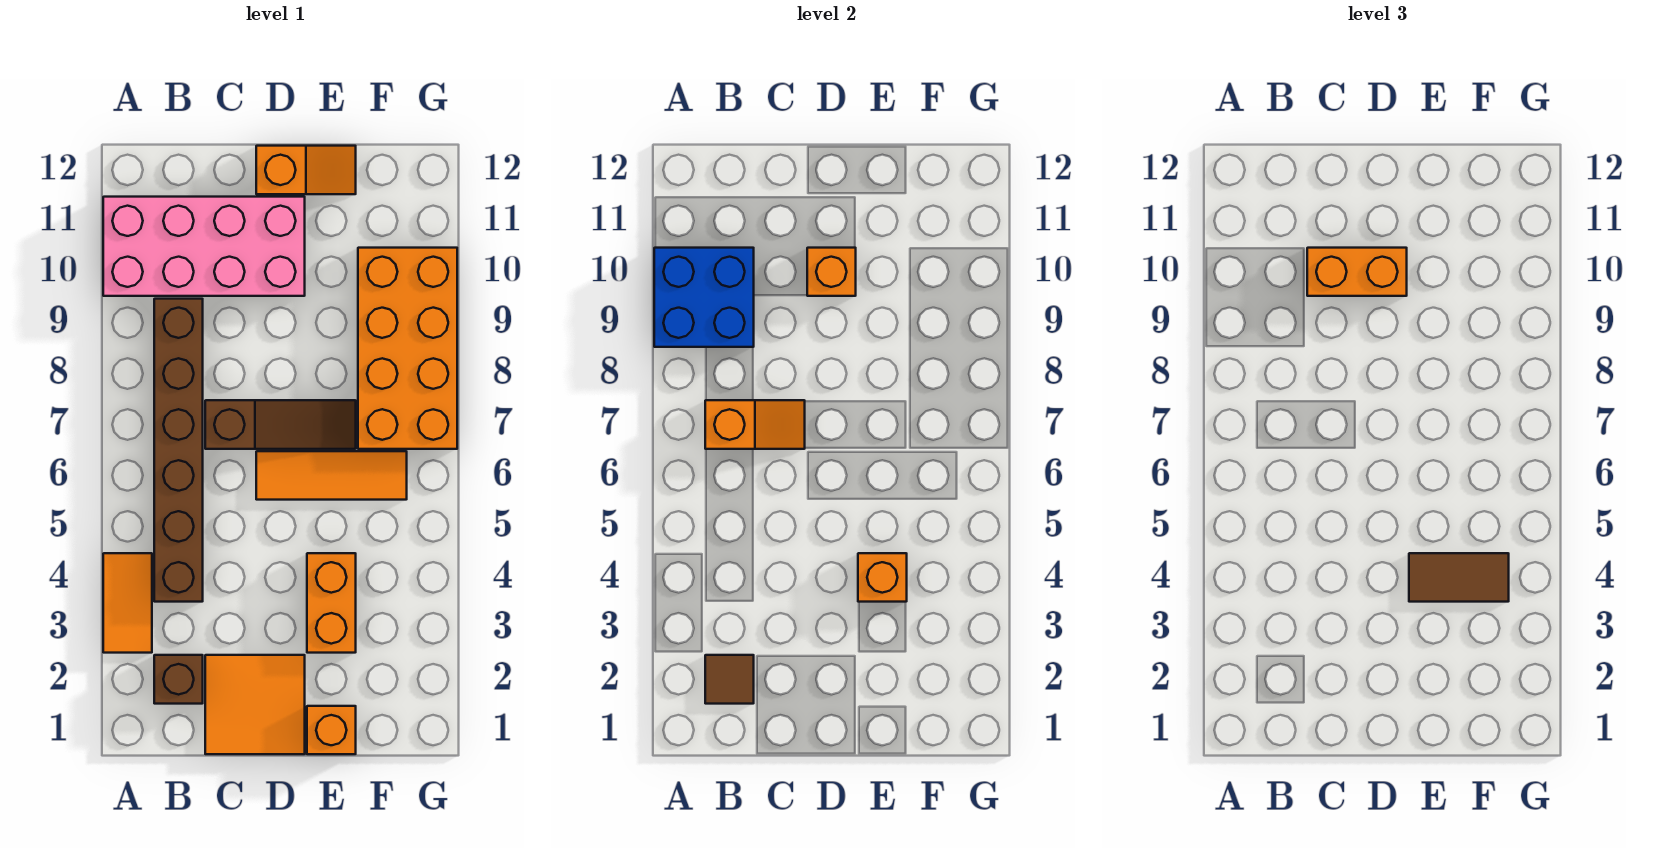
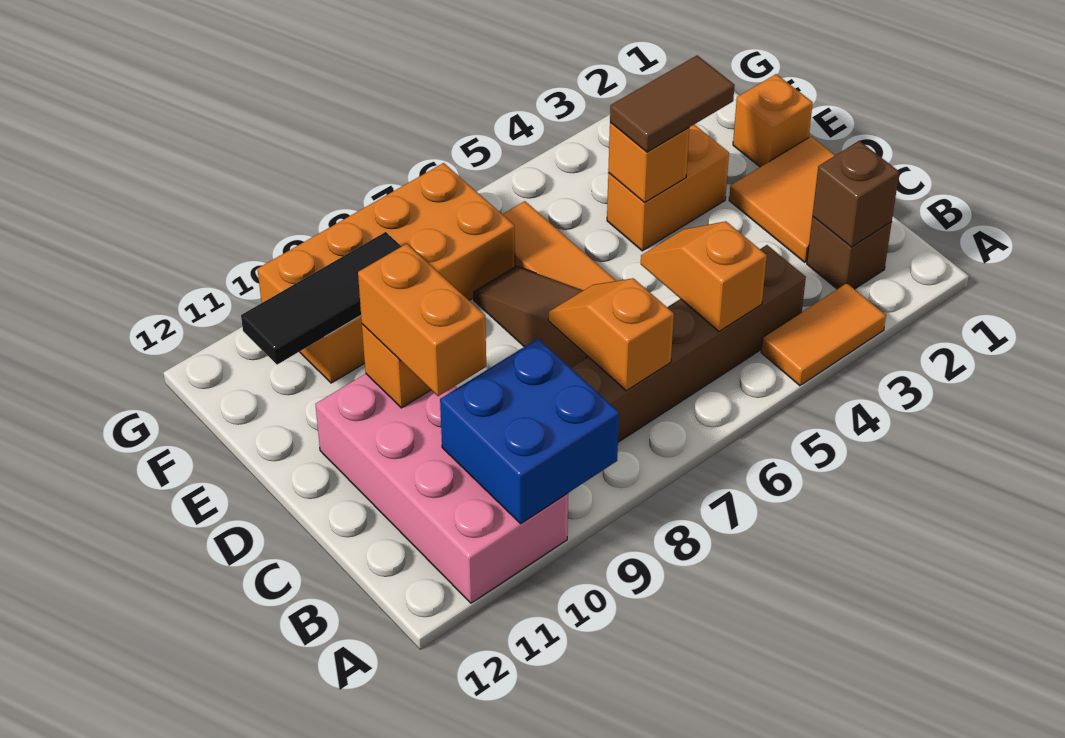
brown 1x1 tile [705,655,754,704] -> brown 1x1 brick [812,141,899,247]
orange 1x2 slope [256,146,356,194] -> orange 1x2 slope moved to [641,221,767,331]
brown 1x2 tile [1409,553,1509,602] -> brown 1x2 tile turned to [610,55,735,152]
none -> black 1x3 tile [241,232,402,365]

